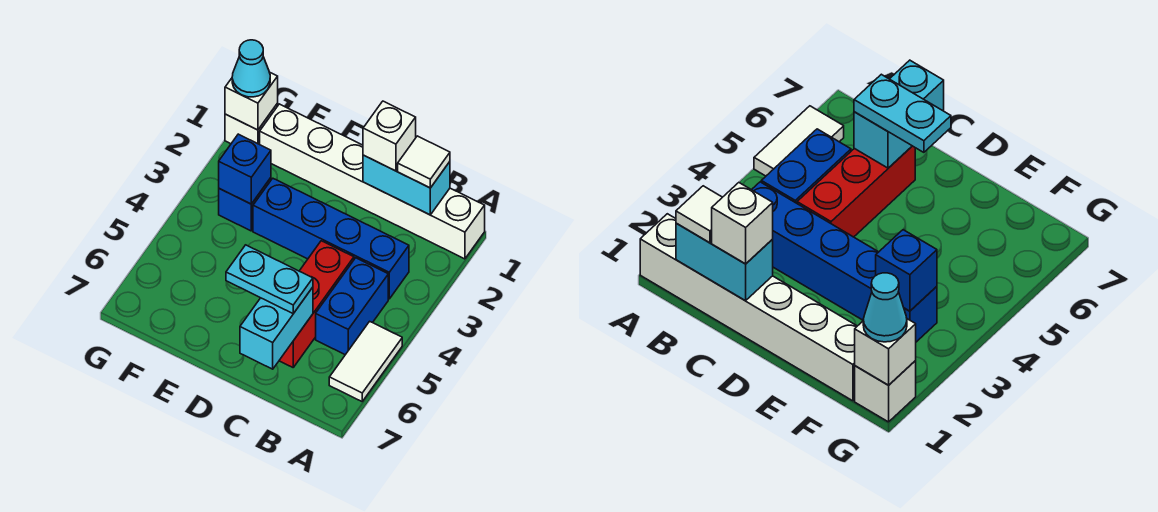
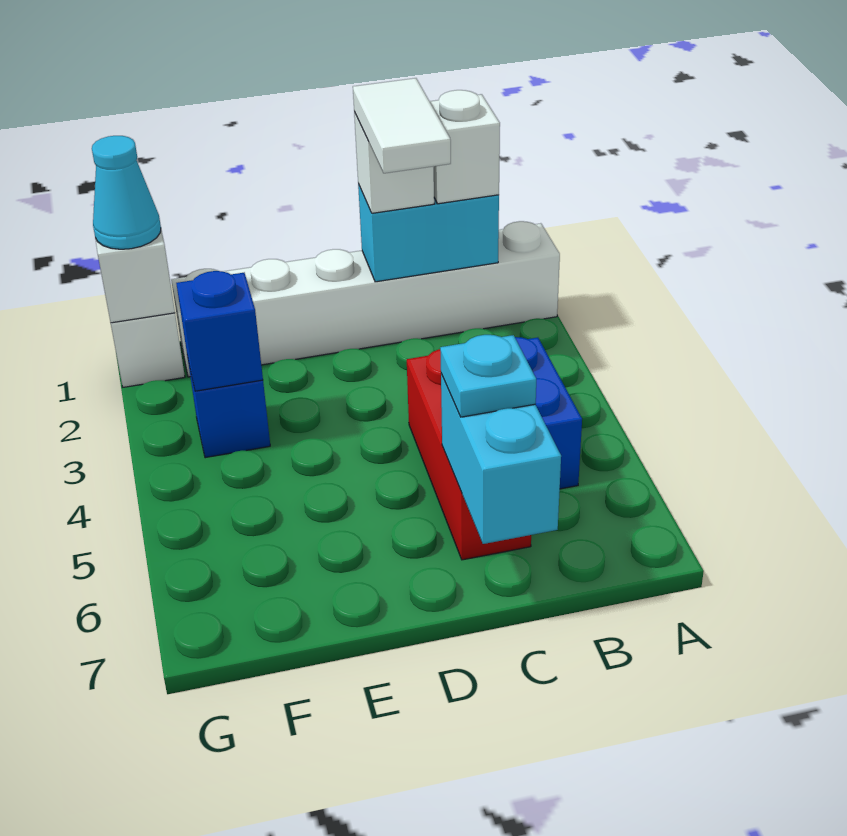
white 1x2 tile [329,321,402,401] -> white 1x2 tile moved to [353,78,451,173]
white 1x1 tile [398,136,450,188] -> white 1x1 brick [430,90,500,204]
blue 1x4 brick [253,178,409,299] -> none
cyan 1x2 plate [226,245,313,313] -> cyan 1x1 plate [440,335,536,417]

